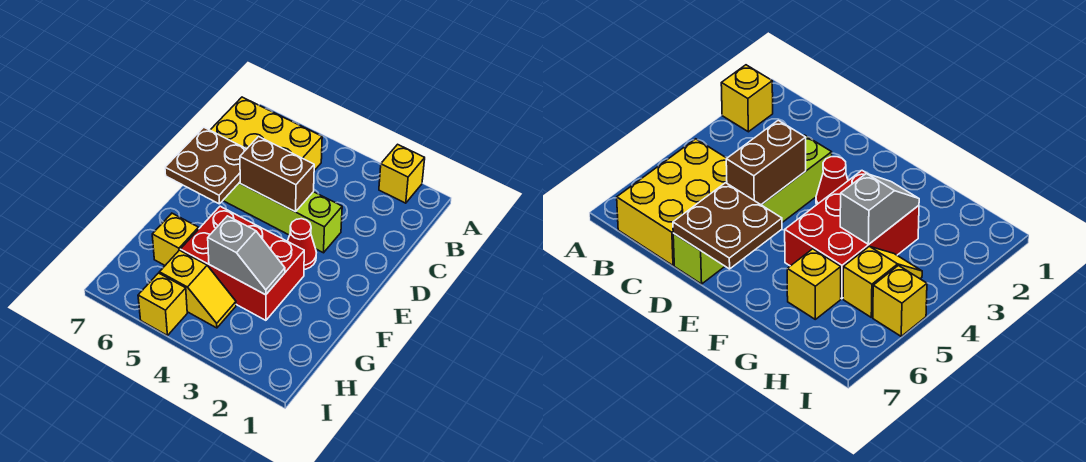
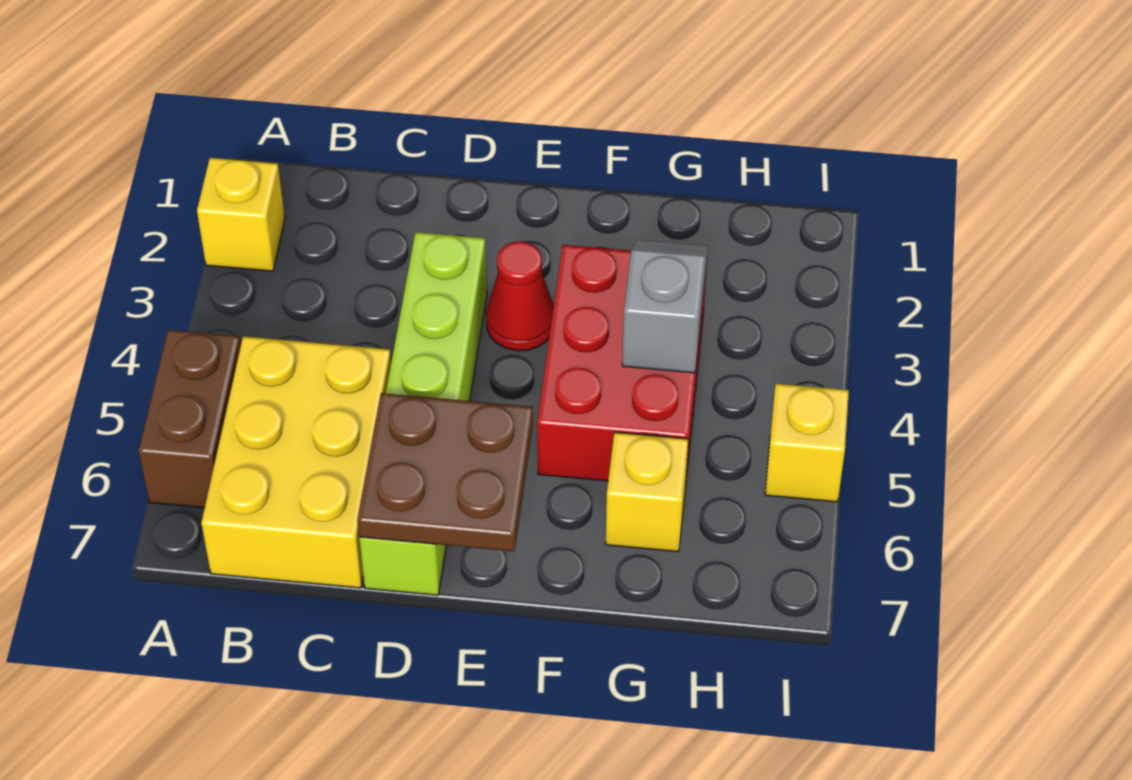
brown 1x2 brick [240,137,314,212] -> brown 1x2 brick moved to [139,330,241,508]
yellow 1x2 slope [160,250,236,328] -> none

